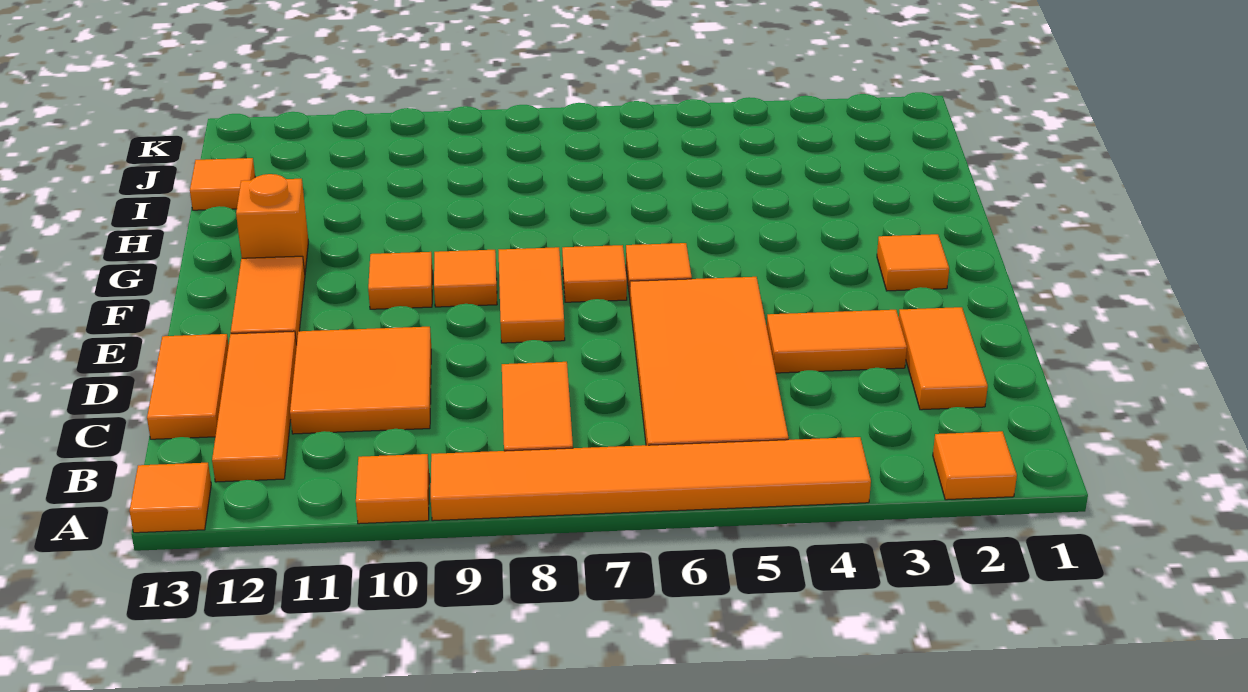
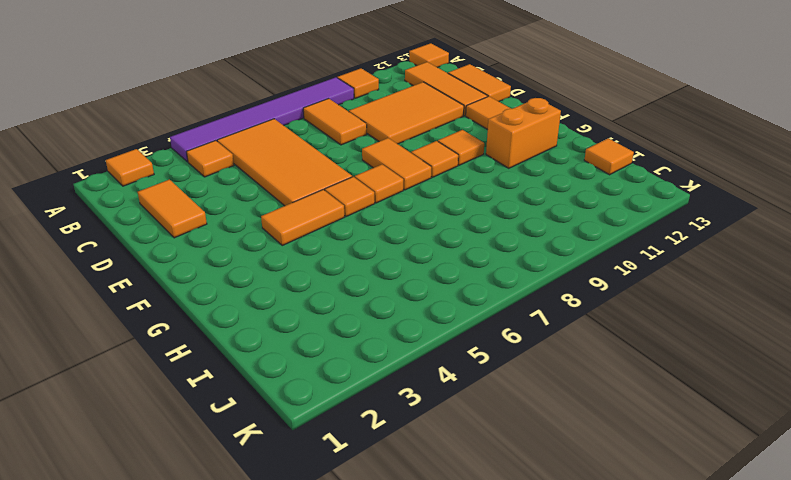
orange 1x6 tile [431,437,871,521] -> purple 1x6 tile [170,77,354,162]
orange 2x2 tile [290,327,431,434] -> orange 2x3 tile [349,82,464,144]
orange 1x2 tile [767,310,907,373] -> orange 1x2 tile moved to [261,190,344,245]
orange 1x1 tile [877,234,949,291] -> orange 1x1 tile moved to [187,140,234,177]
orange 1x1 brick [236,174,309,272] -> orange 1x2 brick [486,98,561,168]

